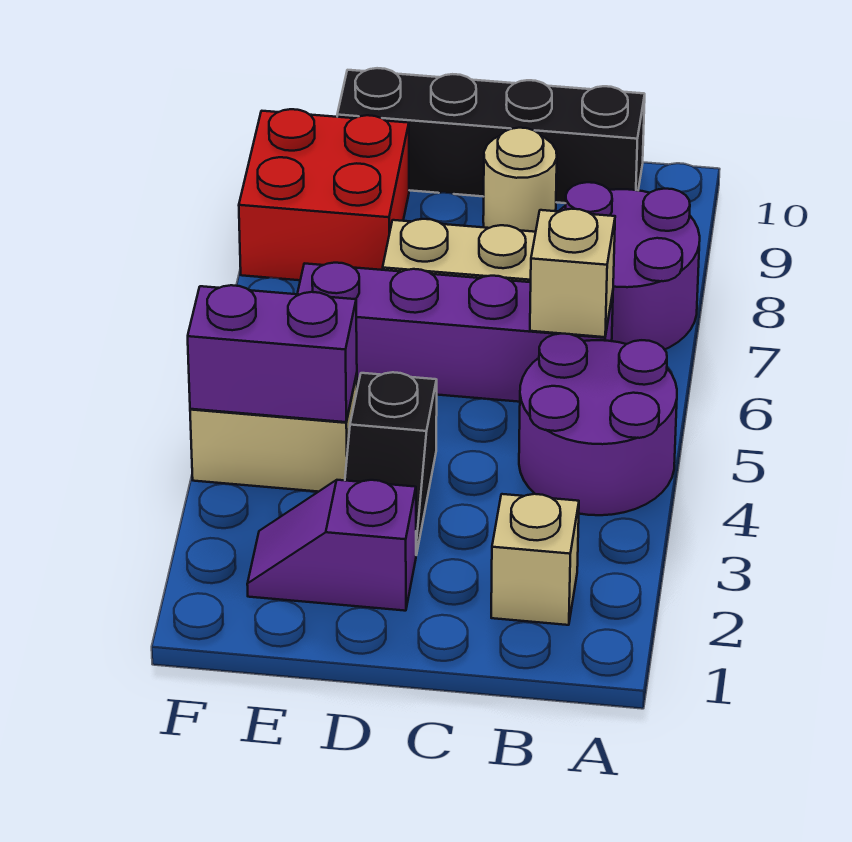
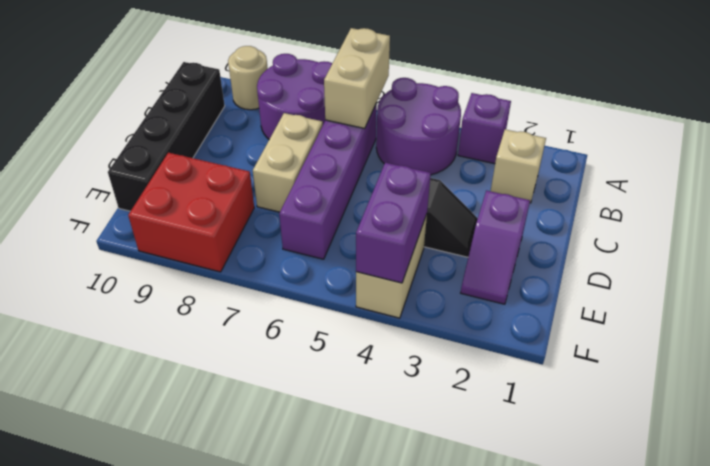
none -> purple 1x1 brick [458,93,511,164]
tan 1x1 brick [530,209,615,337] -> tan 1x2 brick [324,28,390,128]
tan 1x1 round brick [483,128,557,232] -> tan 1x1 round brick moved to [228,46,268,110]

